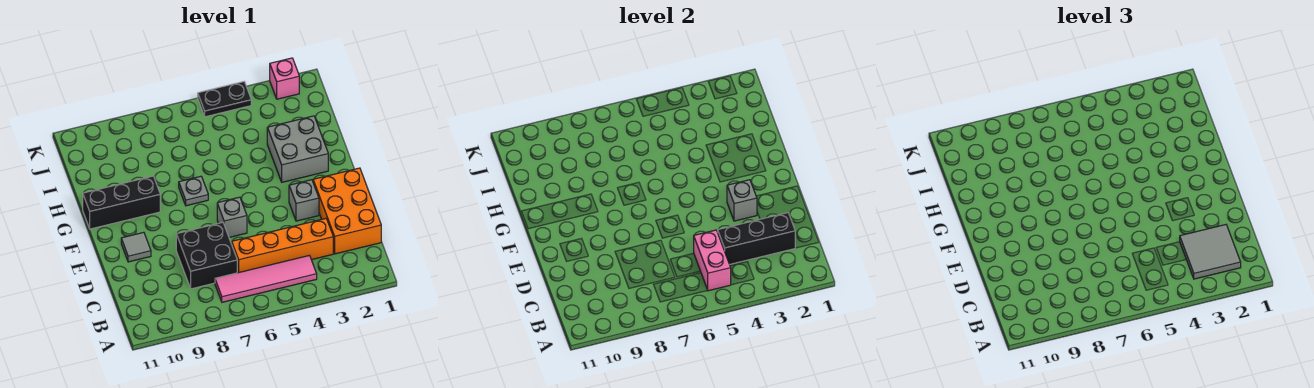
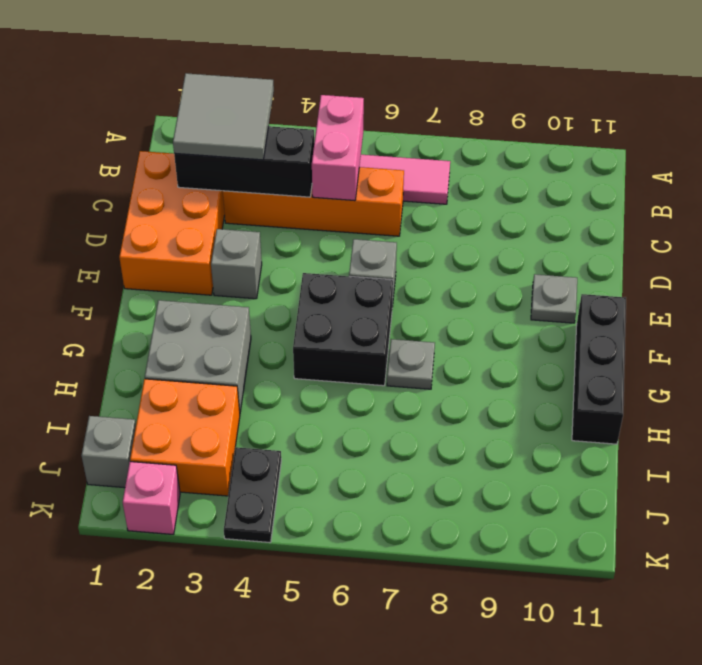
black 2x2 brick [176,222,237,289] -> black 2x2 brick moved to [293,273,393,386]
grey 1x1 brick [727,180,757,221] -> grey 1x1 brick moved to [81,416,136,488]
grey 1x1 tile [121,232,151,262] -> grey 1x1 plate [531,274,577,323]
black 1x3 brick [83,176,160,229] -> black 1x3 brick turned to [572,294,626,444]
none -> orange 2x2 brick [130,379,240,496]
black 1x2 plate [198,82,251,117] -> black 1x2 plate turned to [224,447,281,542]

